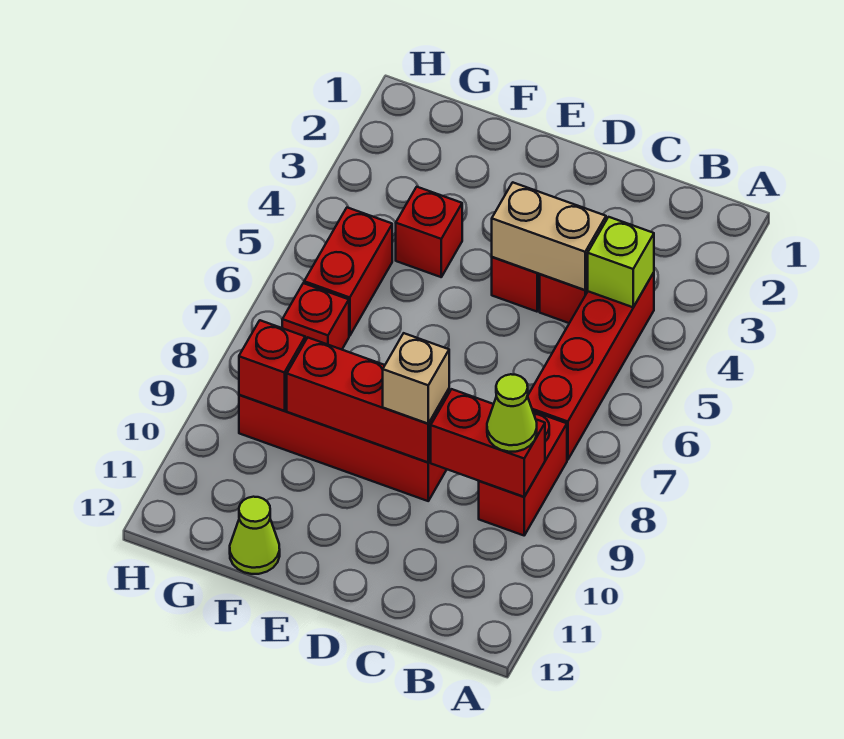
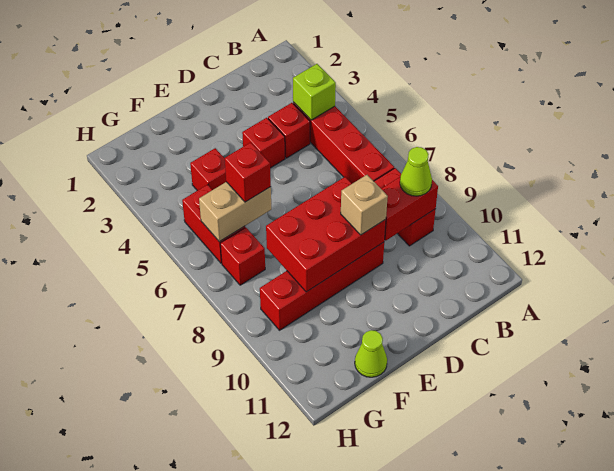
tan 1x2 brick [492,182,606,290] -> tan 1x2 brick moved to [199,182,271,242]
red 1x3 brick [287,338,449,462] -> red 2x3 brick [266,177,386,292]
red 1x1 brick [239,320,305,411] -> red 1x1 brick moved to [225,142,271,202]

